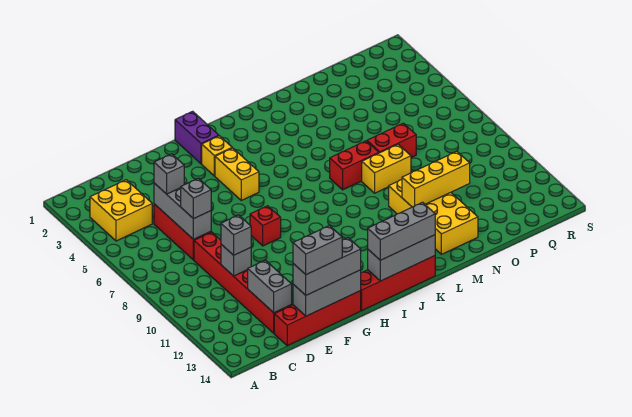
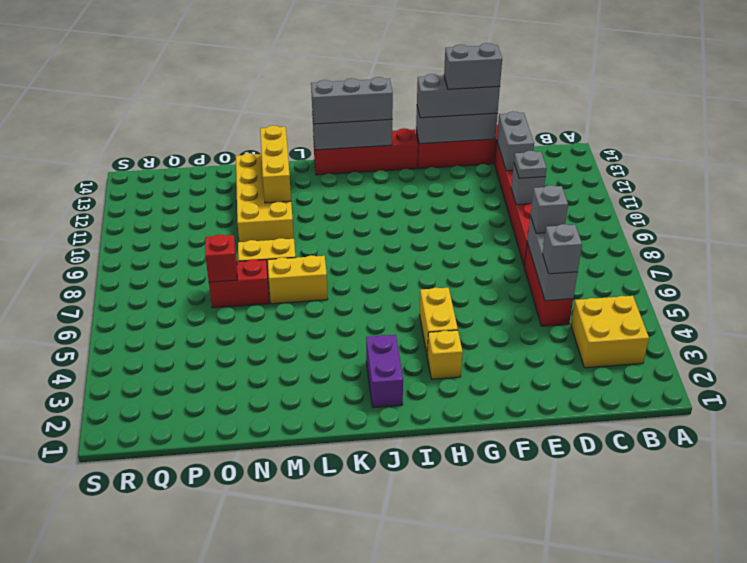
grey 1x1 brick [221,215,251,255] -> grey 1x1 plate [514,151,547,178]
red 1x1 brick [250,206,281,246] -> red 1x1 brick moved to [205,234,237,282]
purple 1x2 brick [175,111,219,164] -> purple 1x2 brick moved to [366,335,403,408]
red 1x2 brick [330,141,379,190] -> yellow 1x2 brick [268,255,328,304]
yellow 1x3 brick [402,151,470,207] -> yellow 1x3 brick turned to [260,126,291,203]

